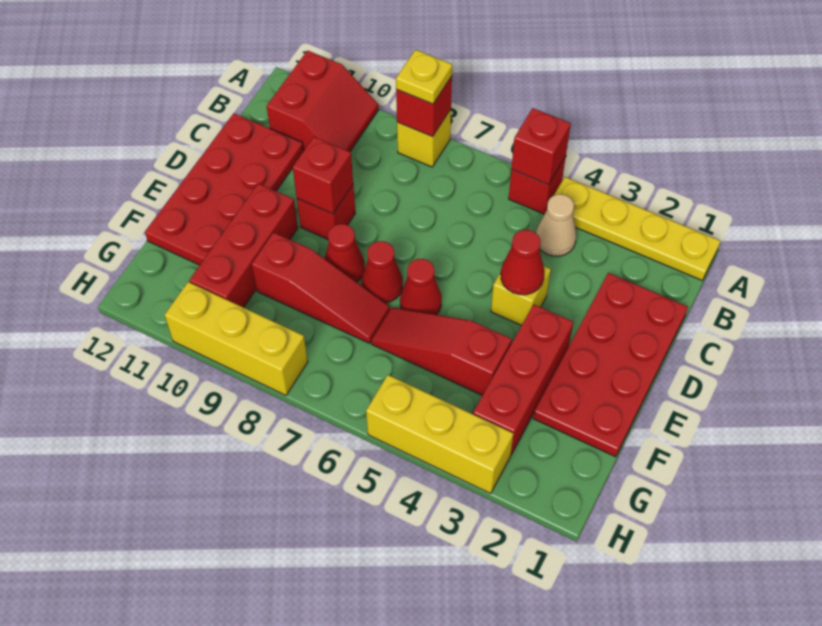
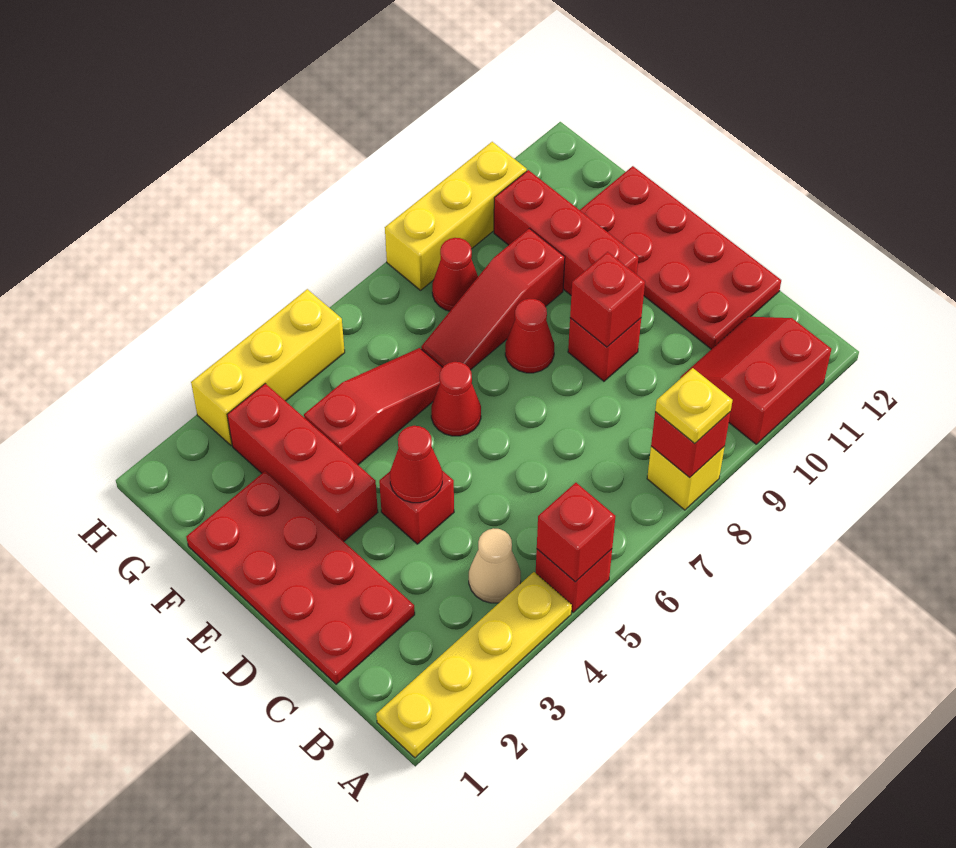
red 2x2 slope [267,51,379,152] -> red 2x2 slope turned to [680,317,831,444]
yellow 1x1 brick [491,266,551,325] -> red 1x1 brick [379,471,454,544]
red 1x1 cone [362,241,403,303] -> red 1x1 cone moved to [432,238,478,311]

